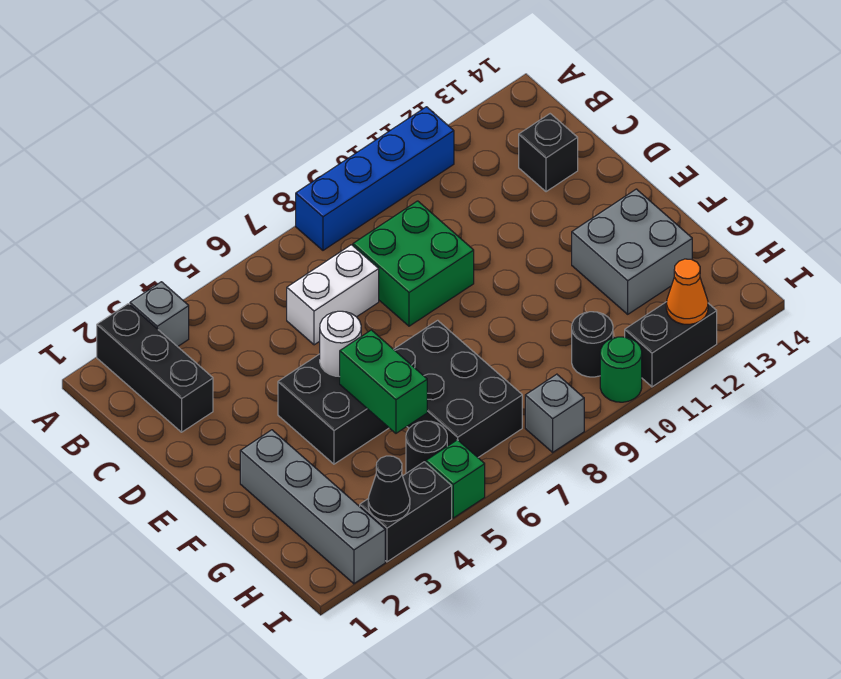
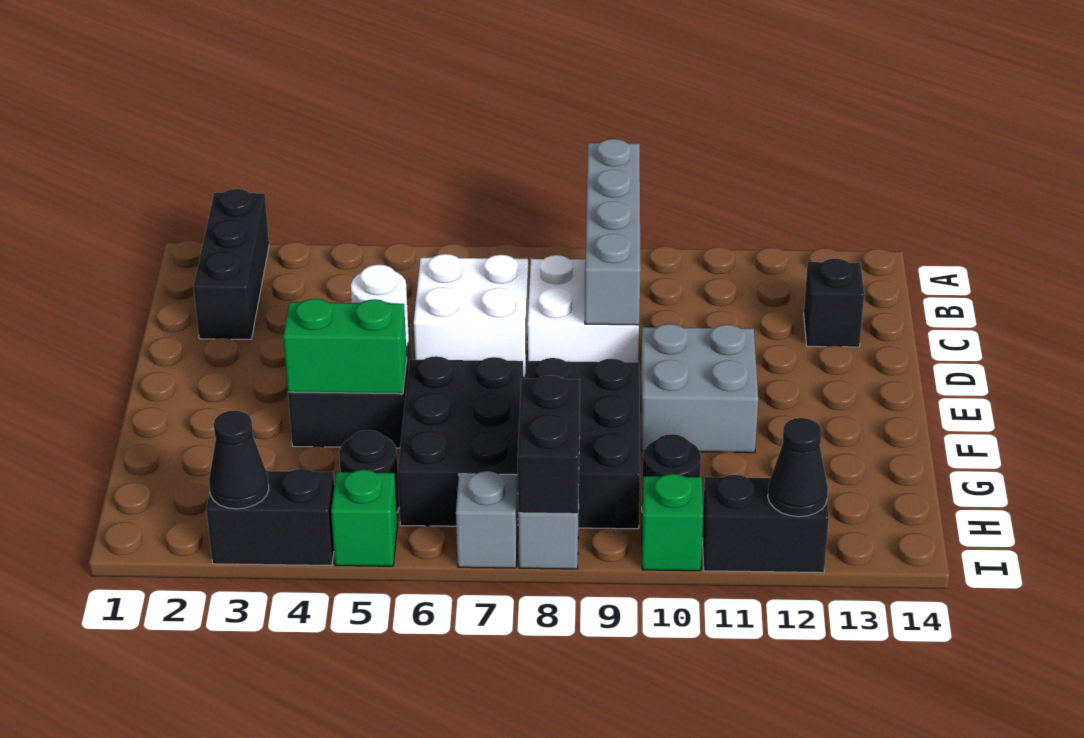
grey 1x1 brick [130,282,189,347] -> grey 1x1 brick moved to [456,471,518,568]
blue 1x4 brick [296,107,454,250] -> none
white 1x2 brick [287,245,379,345] -> white 2x2 brick [414,254,529,377]
green 2x2 brick [353,201,474,326] -> white 2x2 brick [528,255,639,362]
grey 1x4 brick [240,430,385,584] -> grey 1x4 brick moved to [585,139,641,325]
green 1x2 brick [340,330,427,433] -> green 1x2 brick turned to [283,299,407,394]
none -> black 2x3 brick [525,358,640,529]
grey 2x2 brick [572,189,692,314] -> grey 2x2 brick moved to [641,324,758,453]
none -> black 1x2 brick [518,375,580,514]
green 1x1 round brick [600,337,642,402] -> green 1x1 brick [642,474,703,571]
orange 1x1 cone [666,259,708,324] -> black 1x1 cone [768,418,828,517]

